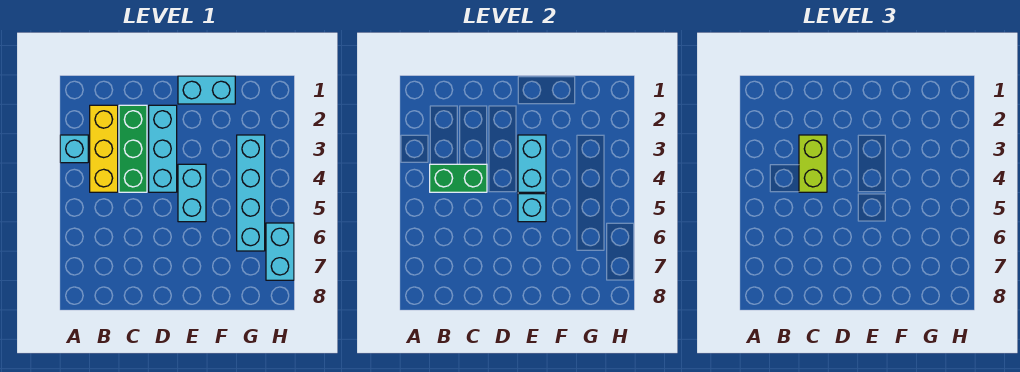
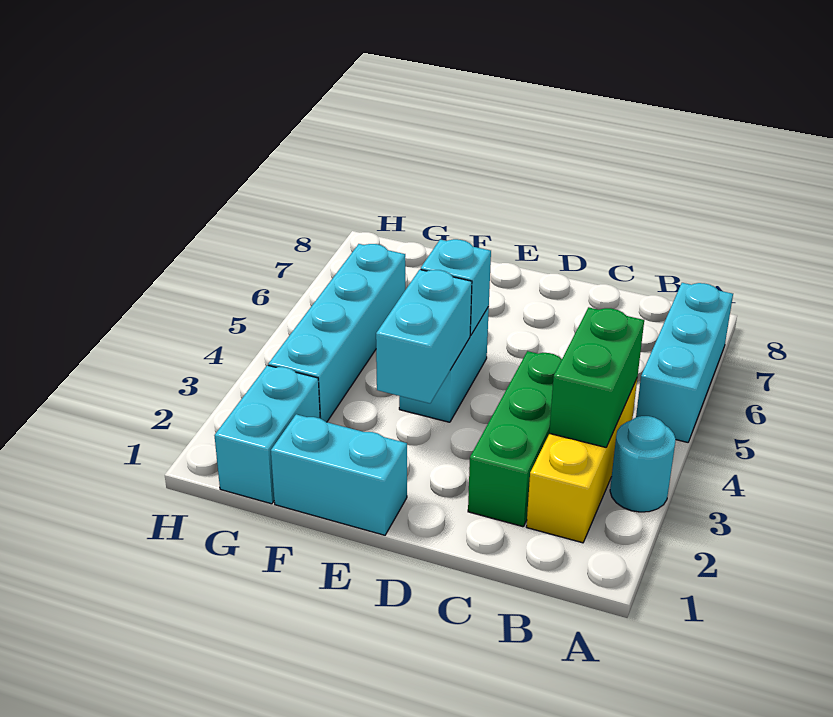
cyan 1x1 brick [60,135,88,163] -> cyan 1x1 round brick [610,416,676,512]
green 1x2 brick [430,164,487,192] -> green 1x2 brick turned to [549,307,644,447]
lime 1x2 brick [799,135,827,192] -> none
cyan 1x3 brick [149,105,177,192] -> cyan 1x3 brick moved to [636,283,733,442]
cyan 1x2 brick [266,223,294,280] -> cyan 1x2 brick moved to [214,365,320,504]

